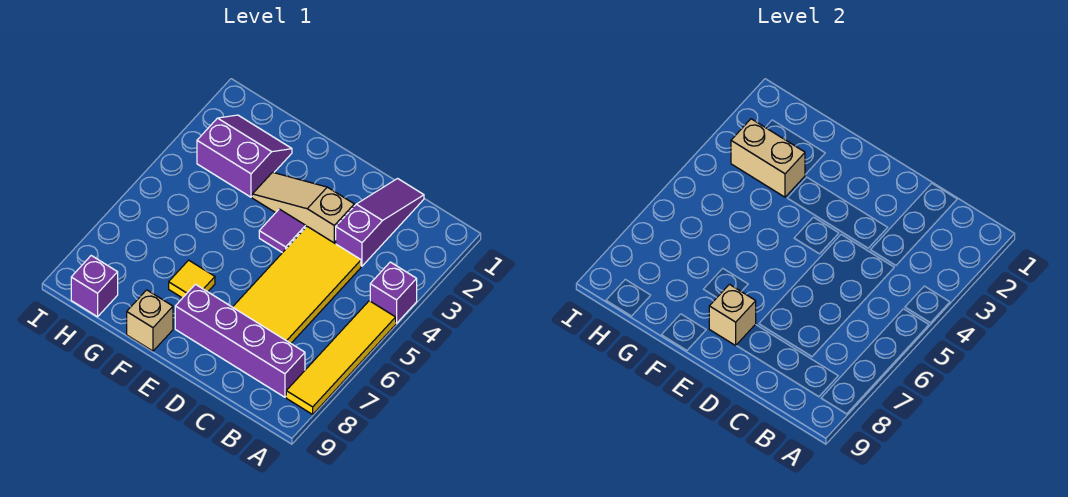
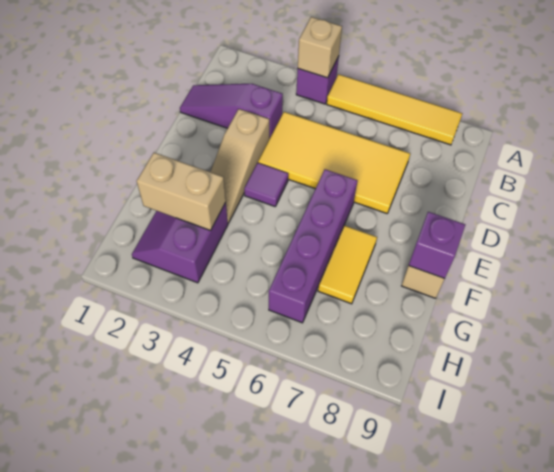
purple 1x4 brick [175,284,305,397] -> purple 1x4 brick moved to [269,169,358,323]
tan 1x1 brick [709,284,756,345] -> tan 1x1 brick moved to [298,17,342,78]
yellow 1x1 tile [169,260,215,298] -> yellow 1x2 tile [318,225,377,304]
tan 1x2 brick [731,119,805,197] -> tan 1x2 brick turned to [137,153,226,230]
purple 1x1 brick [71,256,118,317] -> purple 1x1 brick moved to [409,212,465,279]

